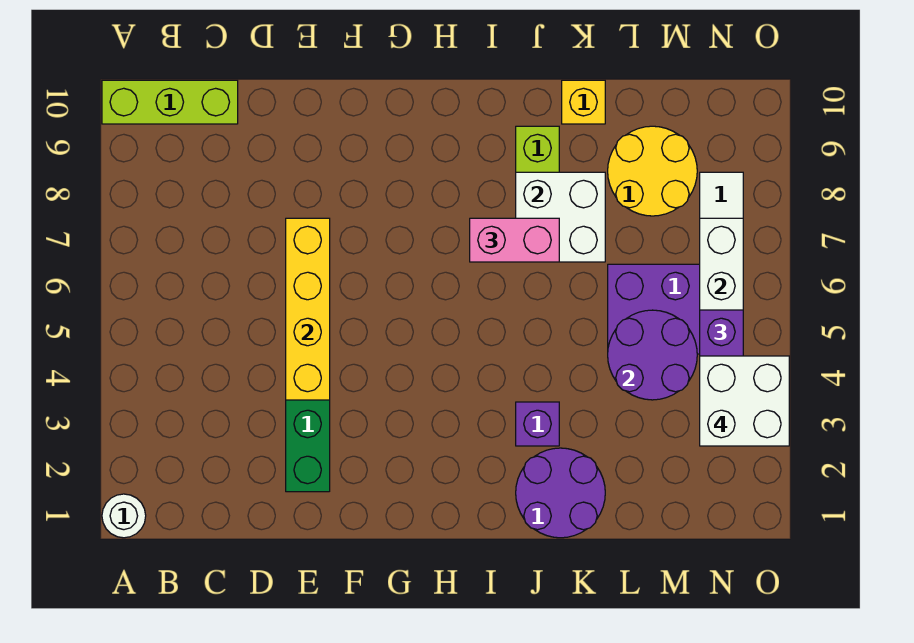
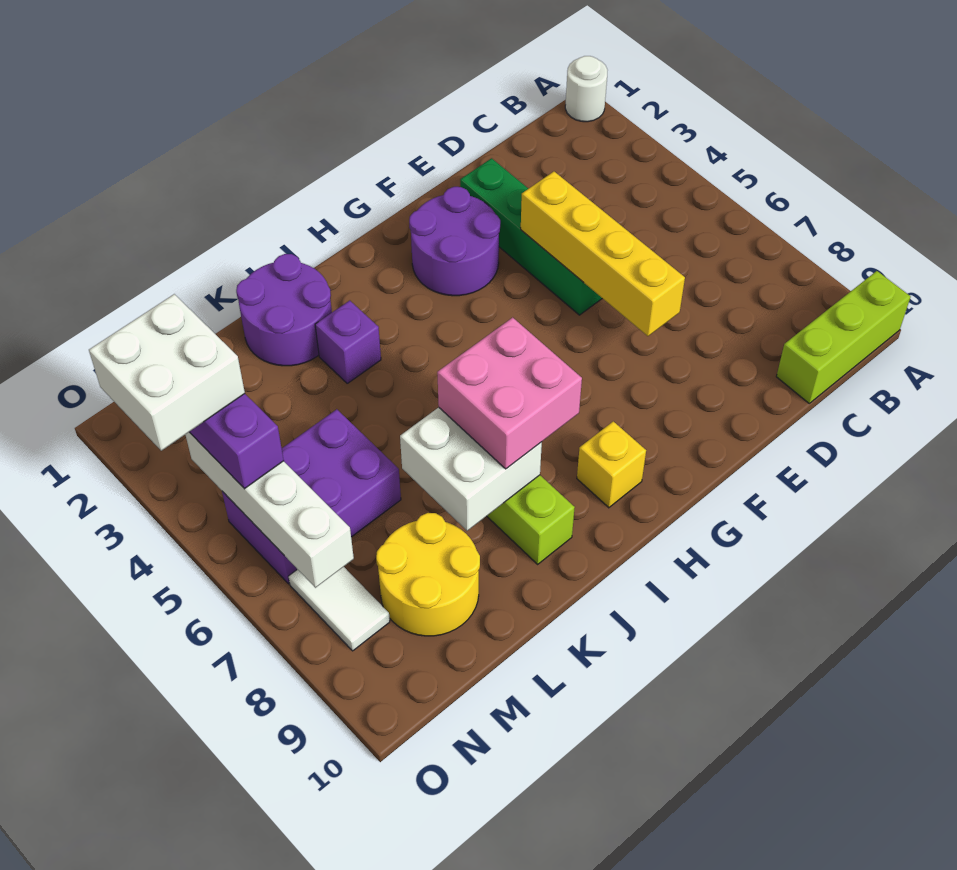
pink 1x2 brick [470,218,559,262] -> pink 2x2 brick [437,317,582,469]
yellow 1x1 brick [562,80,605,124] -> yellow 1x1 brick moved to [577,421,646,508]
purple 2x2 round brick [608,310,697,400] -> purple 2x2 round brick moved to [409,187,500,296]

